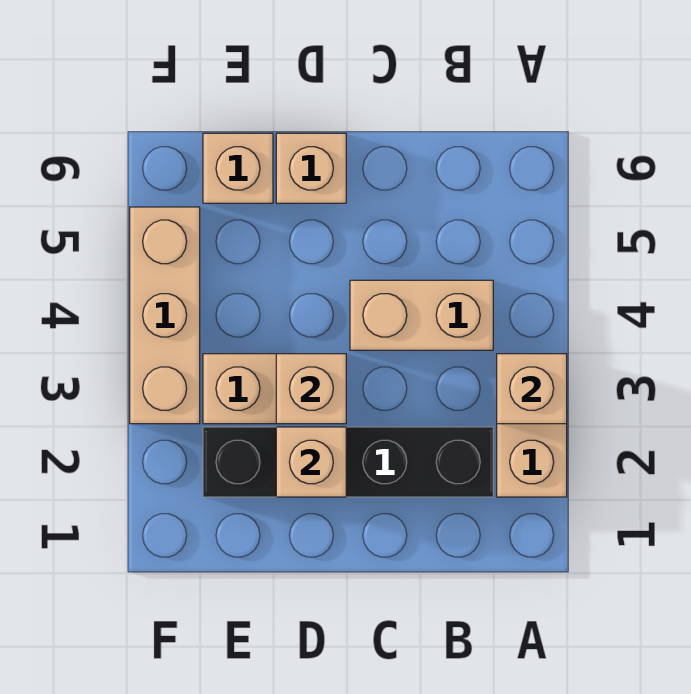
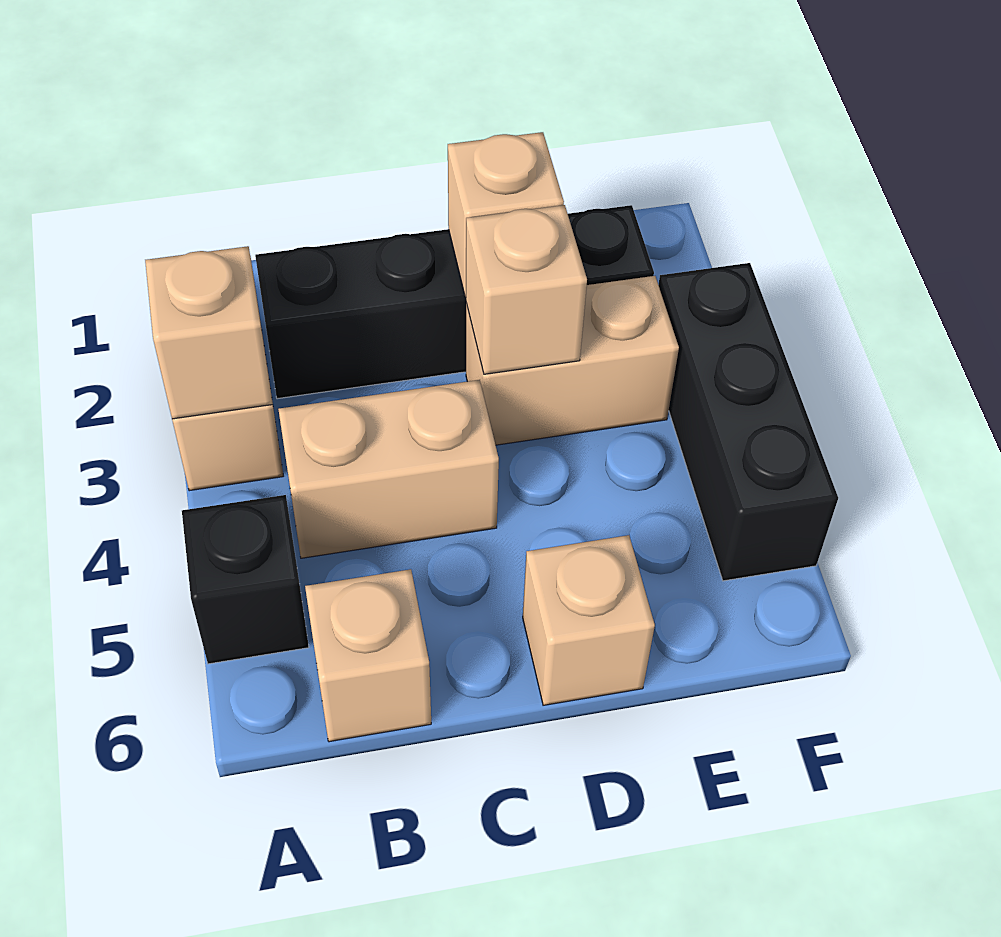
none -> black 1x1 brick [182,495,309,664]
tan 1x1 brick [203,133,273,203] -> tan 1x1 brick moved to [305,569,431,742]
tan 1x3 brick [130,207,200,424] -> black 1x3 brick [658,263,838,581]

